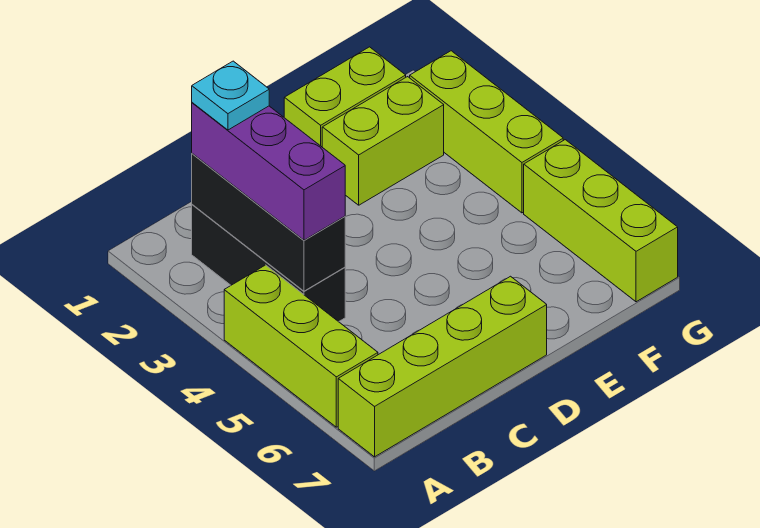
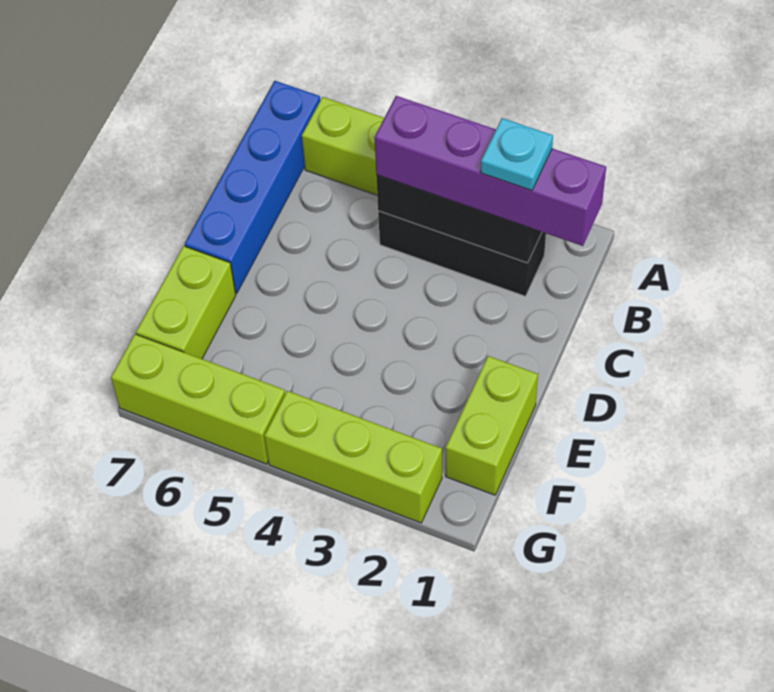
lime 1x4 brick [338,276,547,457] -> blue 1x4 brick [184,81,320,293]
purple 1x3 brick [192,103,345,240] -> purple 1x4 brick [374,96,606,246]
lime 1x2 brick [322,77,444,205] -> lime 1x2 brick moved to [136,246,236,359]

